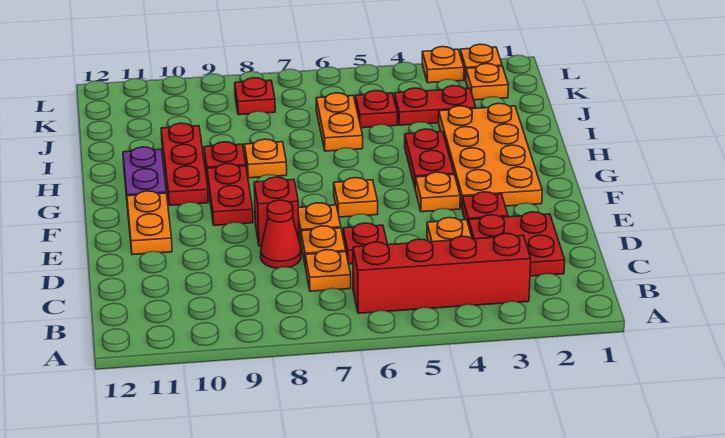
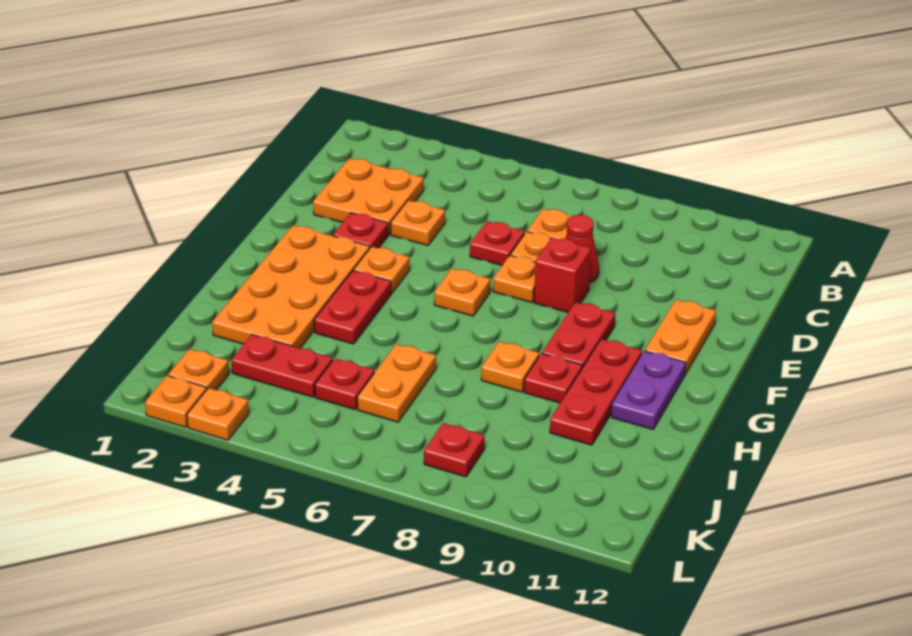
red 1x4 brick [353,233,531,313] -> none
red 2x2 plate [469,212,565,276] -> orange 2x2 plate [313,158,424,235]

